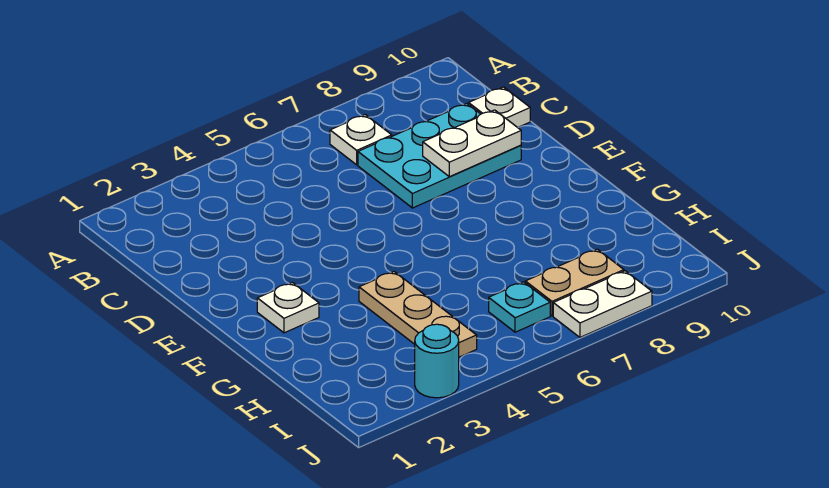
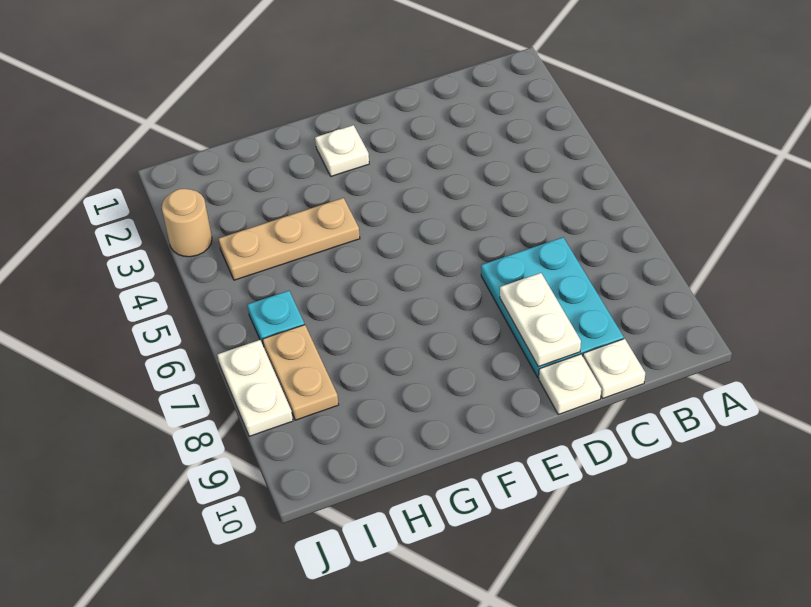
white 1x1 plate [330,115,392,165] -> white 1x1 plate moved to [539,354,601,414]
cyan 1x1 round brick [415,324,459,398] -> tan 1x1 round brick [162,189,212,257]

